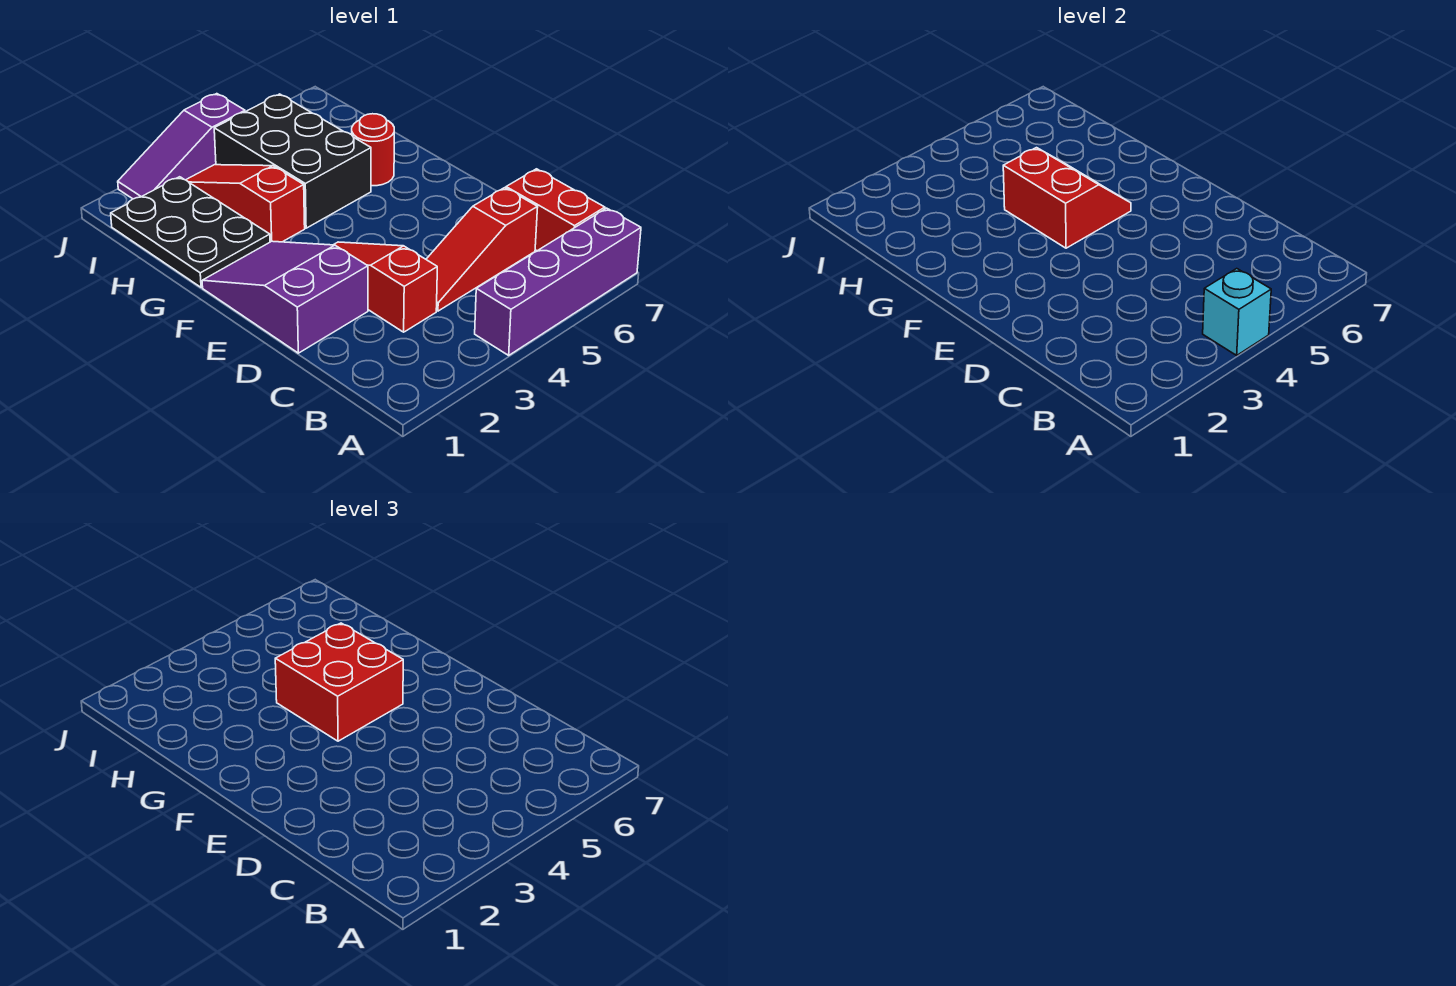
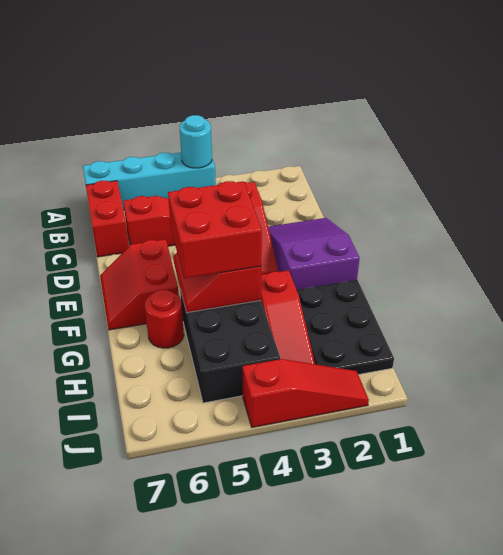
purple 1x4 brick [475,208,641,355] -> cyan 1x4 brick [83,152,216,210]
cyan 1x1 brick [1203,269,1271,355] -> cyan 1x1 round brick [180,115,212,168]
purple 2x3 slope [202,241,368,353] -> purple 2x3 slope turned to [268,218,360,290]
none -> red 2x2 slope [100,239,179,330]
purple 1x3 slope [118,94,245,199] -> red 1x3 slope [242,359,369,427]

